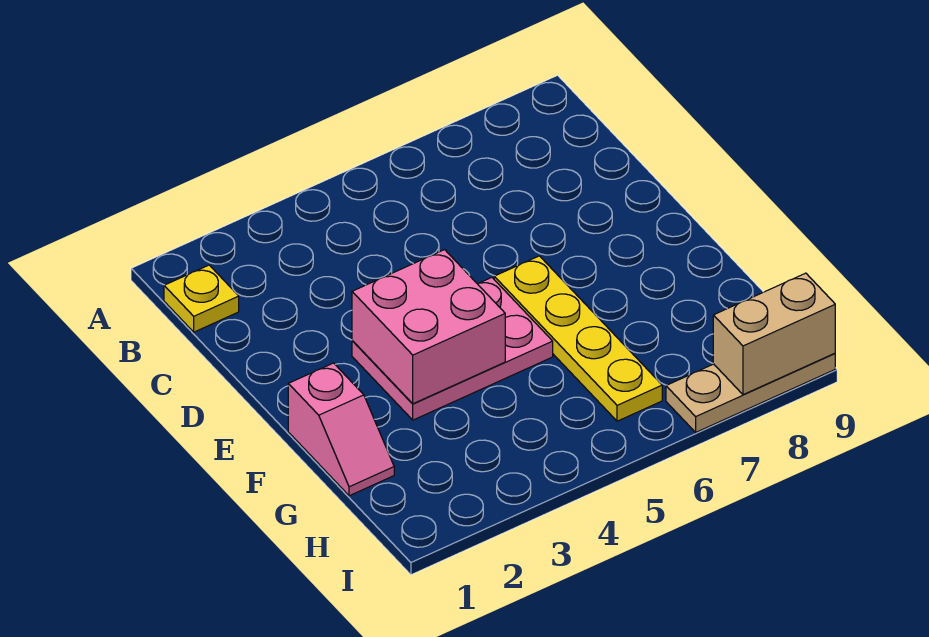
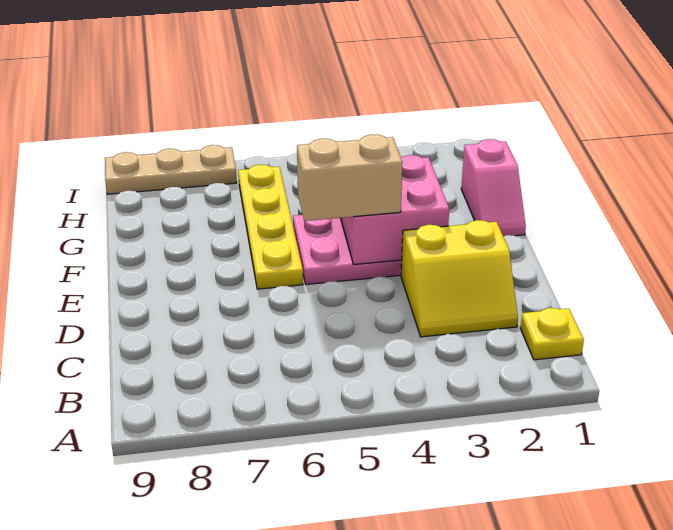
none -> yellow 2x2 slope [401,220,518,337]
pink 1x2 slope [288,363,394,496] -> pink 1x2 slope turned to [461,139,526,236]
tan 1x2 brick [713,273,835,395] -> tan 1x2 brick moved to [297,134,403,221]

